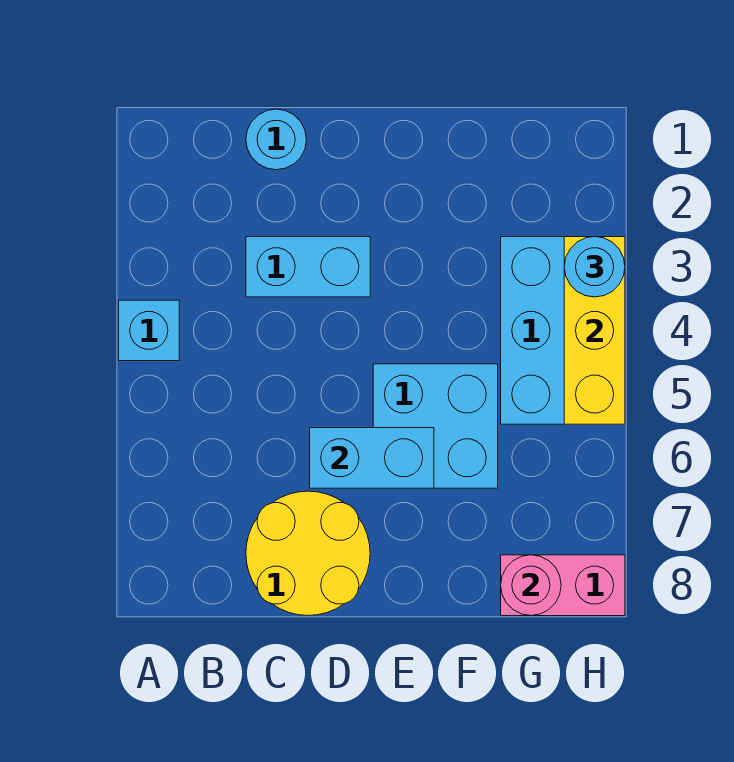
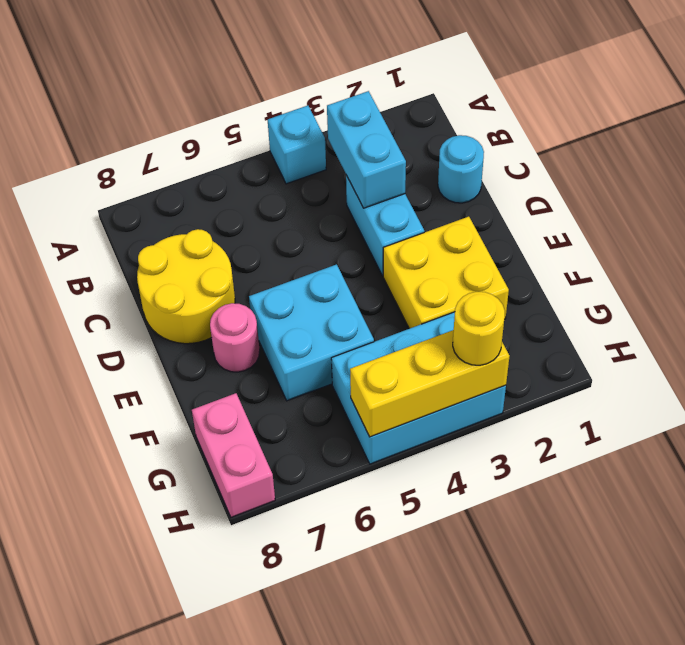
cyan 1x2 brick [310,428,434,488] -> cyan 1x2 brick moved to [327,91,406,208]
none -> yellow 2x2 brick [383,217,509,329]
pink 1x1 round brick [501,555,561,616] -> pink 1x1 round brick moved to [210,303,260,372]
cyan 1x1 round brick [564,237,625,297] -> yellow 1x1 round brick [453,292,505,365]

